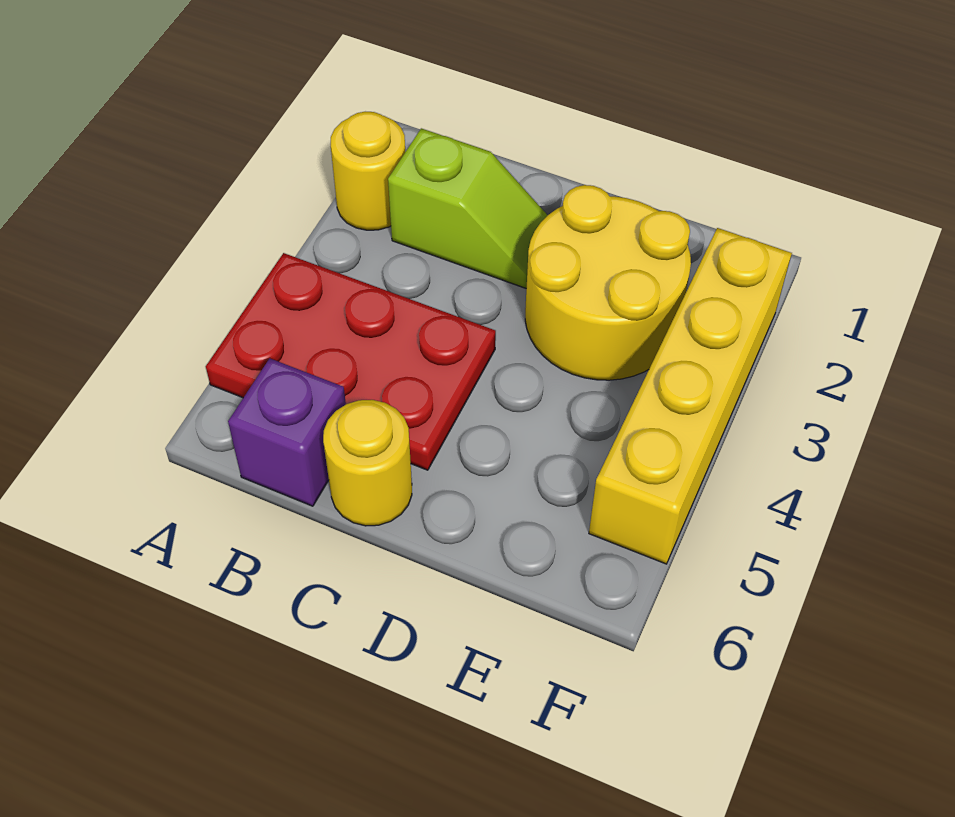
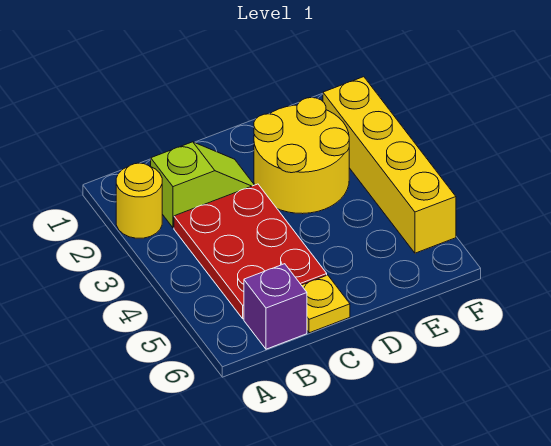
red 2x3 plate [206,253,496,470] -> red 2x3 plate turned to [174,184,327,319]
yellow 1x1 round brick [323,400,412,526] -> yellow 1x1 plate [302,275,350,333]

